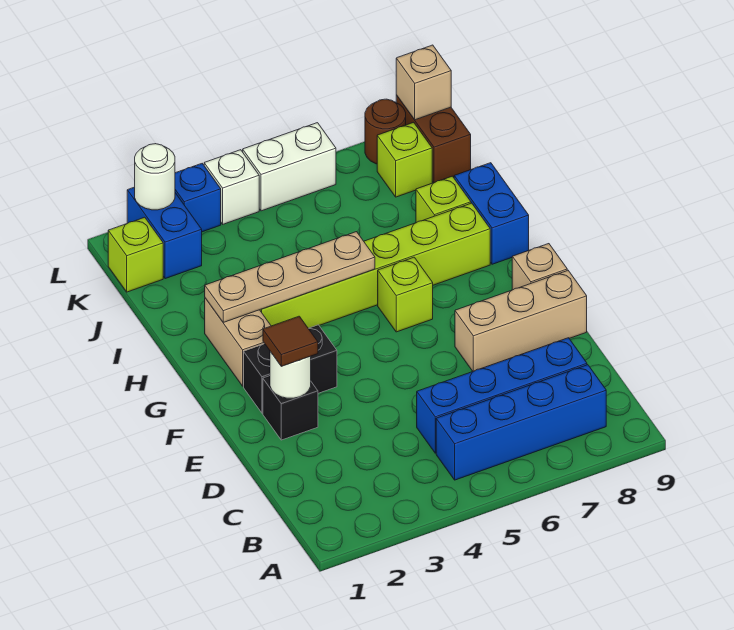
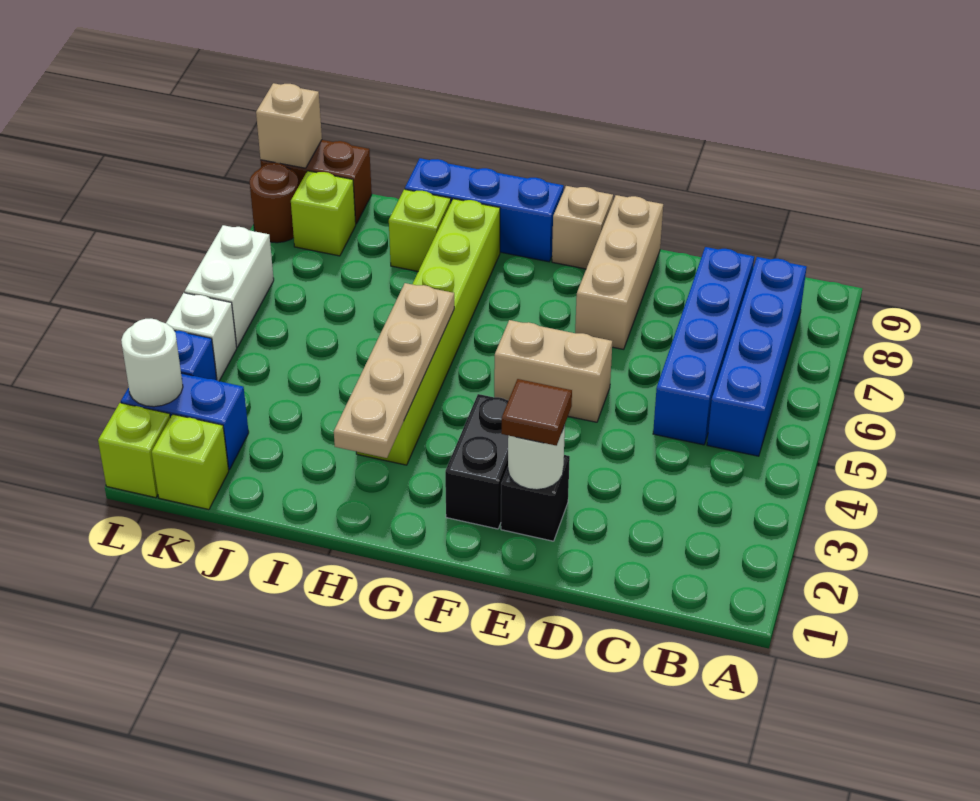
tan 1x2 brick [205,298,271,386] -> tan 1x2 brick moved to [494,320,612,422]
lime 1x1 brick [378,257,433,332] -> lime 1x1 brick moved to [98,403,170,498]
blue 1x2 brick [454,163,529,264] -> blue 1x3 brick [405,158,564,262]

